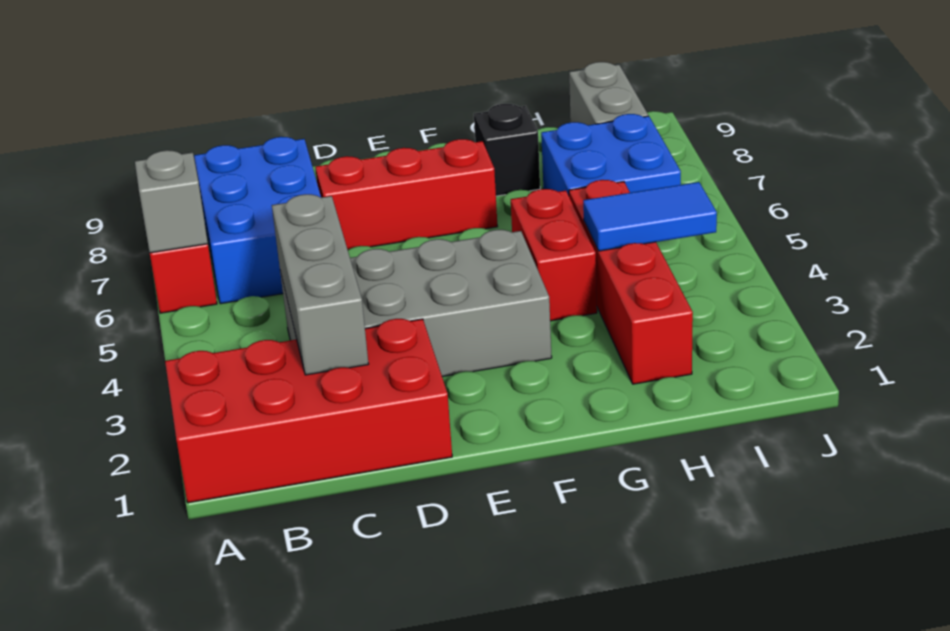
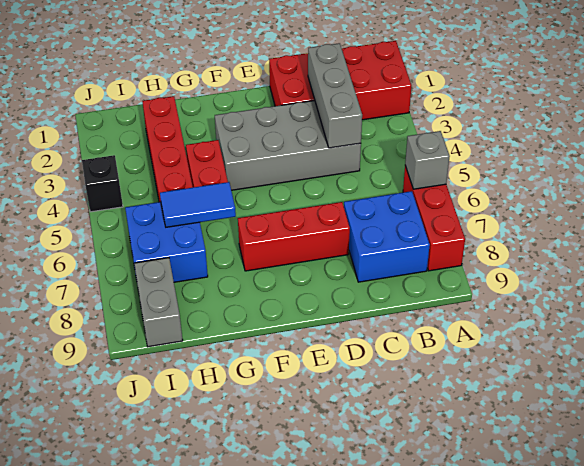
blue 2x3 brick [194,137,321,304] -> blue 2x2 brick [344,191,430,282]
black 1x1 brick [474,104,540,196] -> black 1x1 brick moved to [82,155,123,212]
blue 1x2 tile [583,182,717,251] -> blue 1x2 tile moved to [160,182,236,227]

